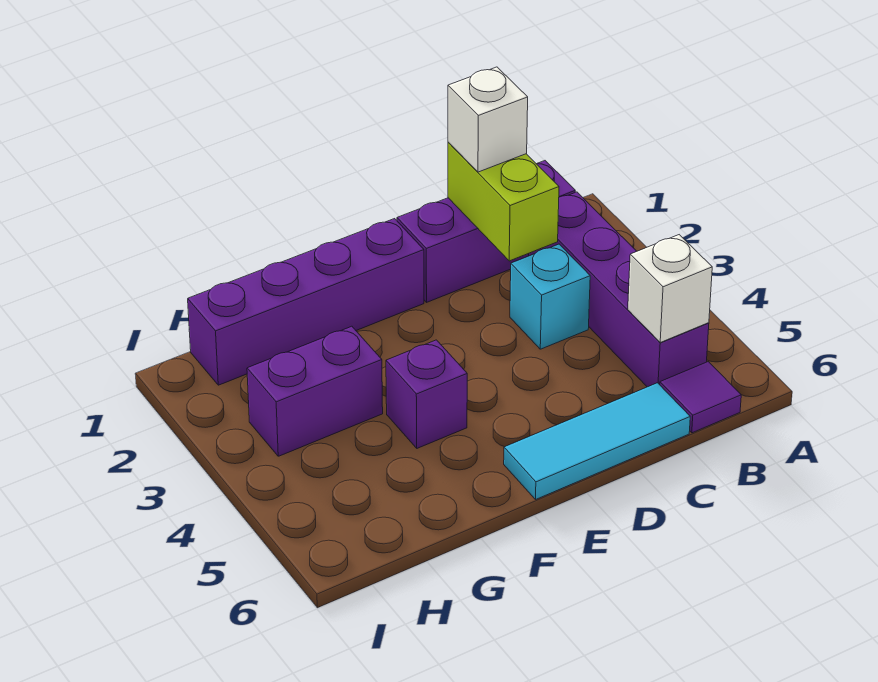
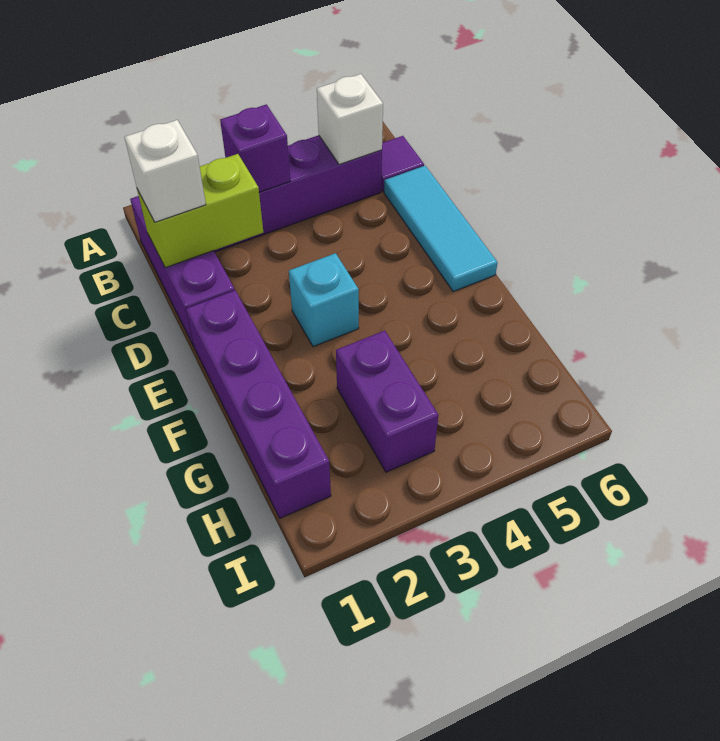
cyan 1x1 brick [510,244,590,349] -> cyan 1x1 brick moved to [289,253,359,347]
purple 1x1 brick [386,340,467,448] -> purple 1x1 brick moved to [220,104,290,192]

